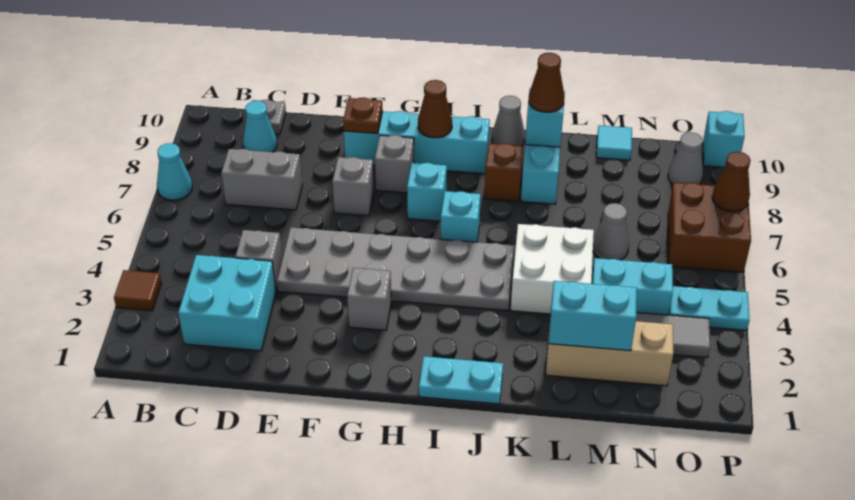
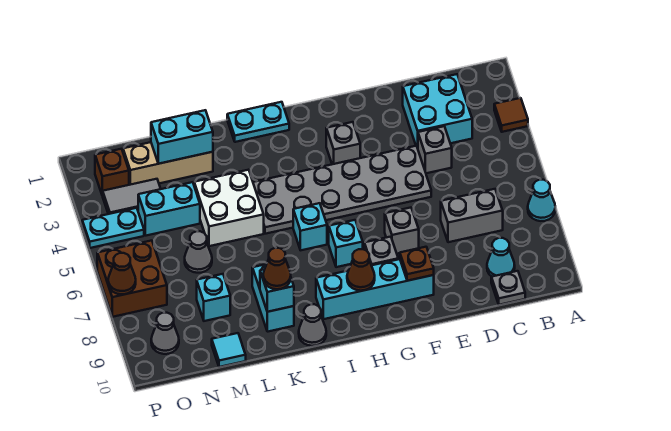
brown 1x1 brick [484,143,523,201] -> brown 1x1 brick moved to [95,149,129,196]
cyan 1x1 brick [703,111,745,167] -> cyan 1x1 brick moved to [197,274,230,321]

